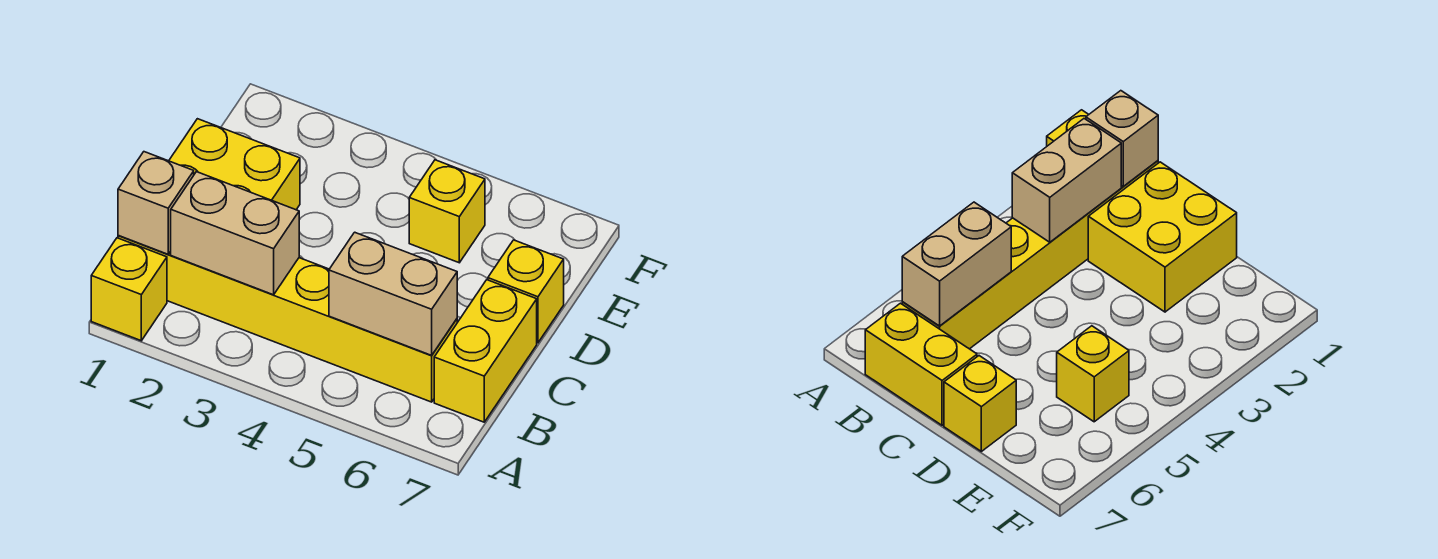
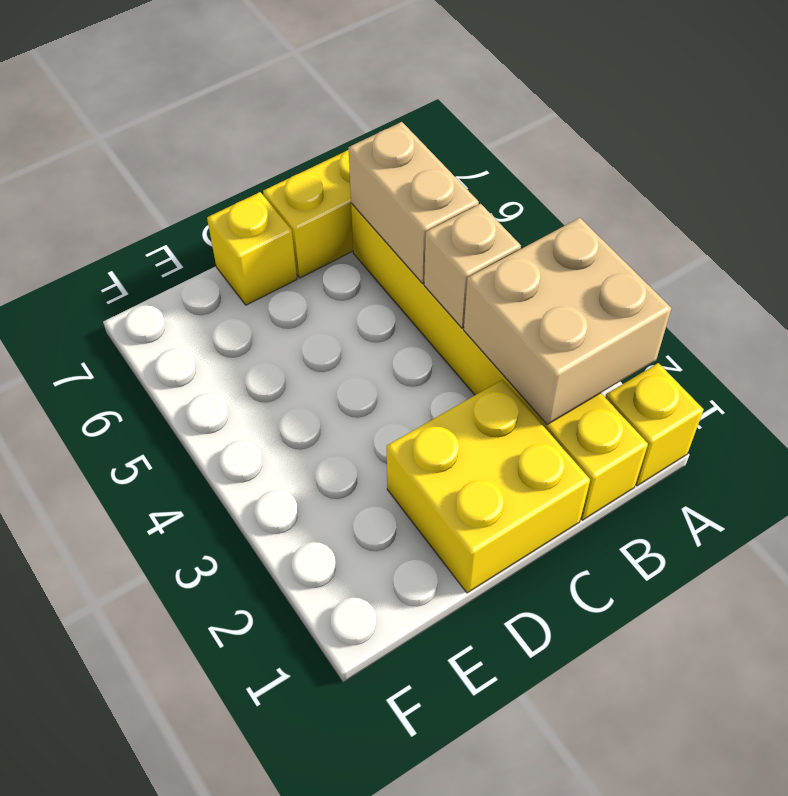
tan 1x1 brick [118,152,194,254] -> tan 1x1 brick moved to [424,204,521,328]
tan 1x2 brick [171,172,299,295] -> tan 2x2 brick [464,218,671,425]
yellow 1x1 brick [409,160,485,263] -> none

